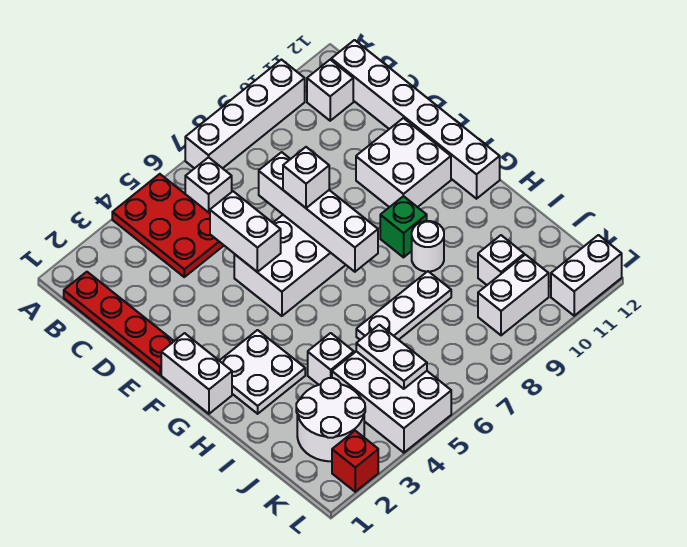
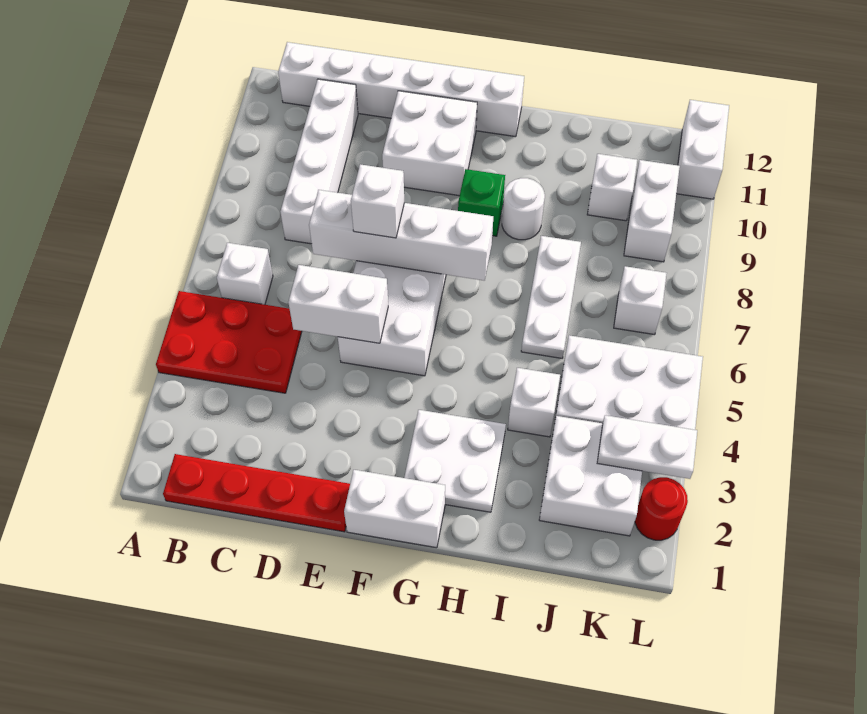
white 1x4 brick [185,60,305,168] -> white 1x4 brick moved to [280,79,358,244]
white 1x1 brick [307,60,353,121] -> white 1x1 brick moved to [614,266,667,335]
white 2x2 round brick [296,378,365,461] -> white 2x2 brick [539,416,642,536]
white 1x2 plate [356,325,427,389] -> white 1x2 plate moved to [597,415,697,479]
red 1x1 brick [332,431,378,492] -> red 1x1 round brick [635,477,688,540]

